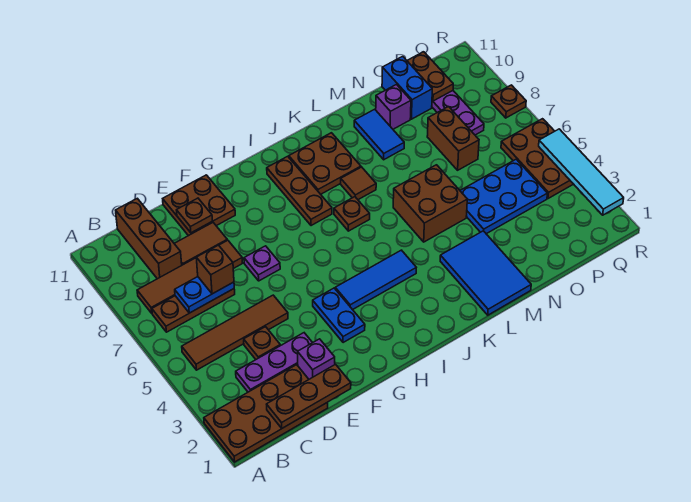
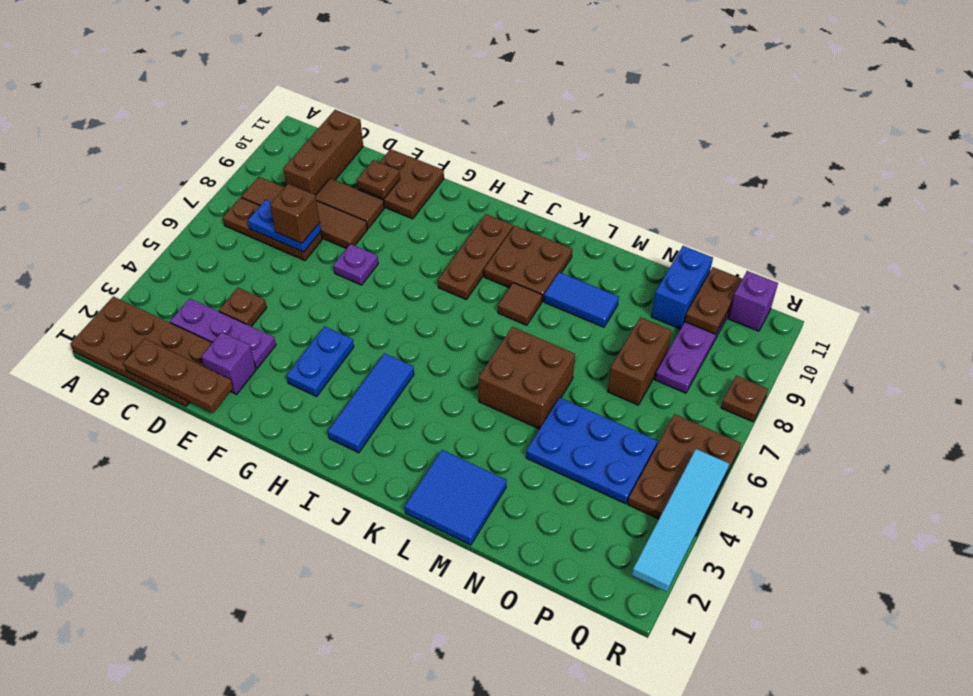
brown 1x4 tile [182,295,288,370] -> none
blue 1x3 tile [335,250,416,310] -> blue 1x3 tile turned to [328,353,414,453]
brown 1x1 plate [334,197,370,231] -> none
blue 2x3 tile [440,231,531,315] -> blue 2x2 tile [405,450,507,545]
blue 1x2 tile [354,109,404,160] -> blue 1x2 tile turned to [544,272,619,327]
purple 1x1 brick [376,85,411,129] -> purple 1x1 brick moved to [728,271,778,331]

